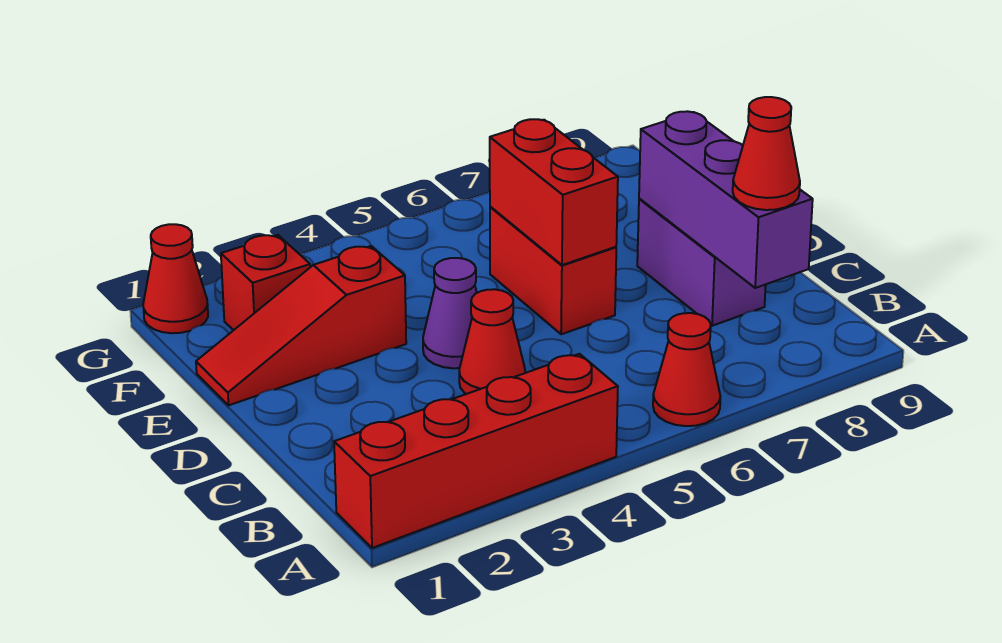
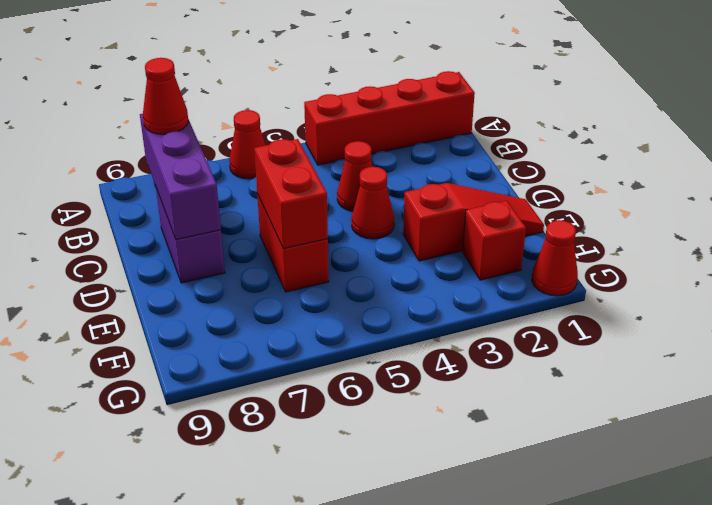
purple 1x1 cone [423,258,477,368] -> red 1x1 cone [351,167,394,239]

